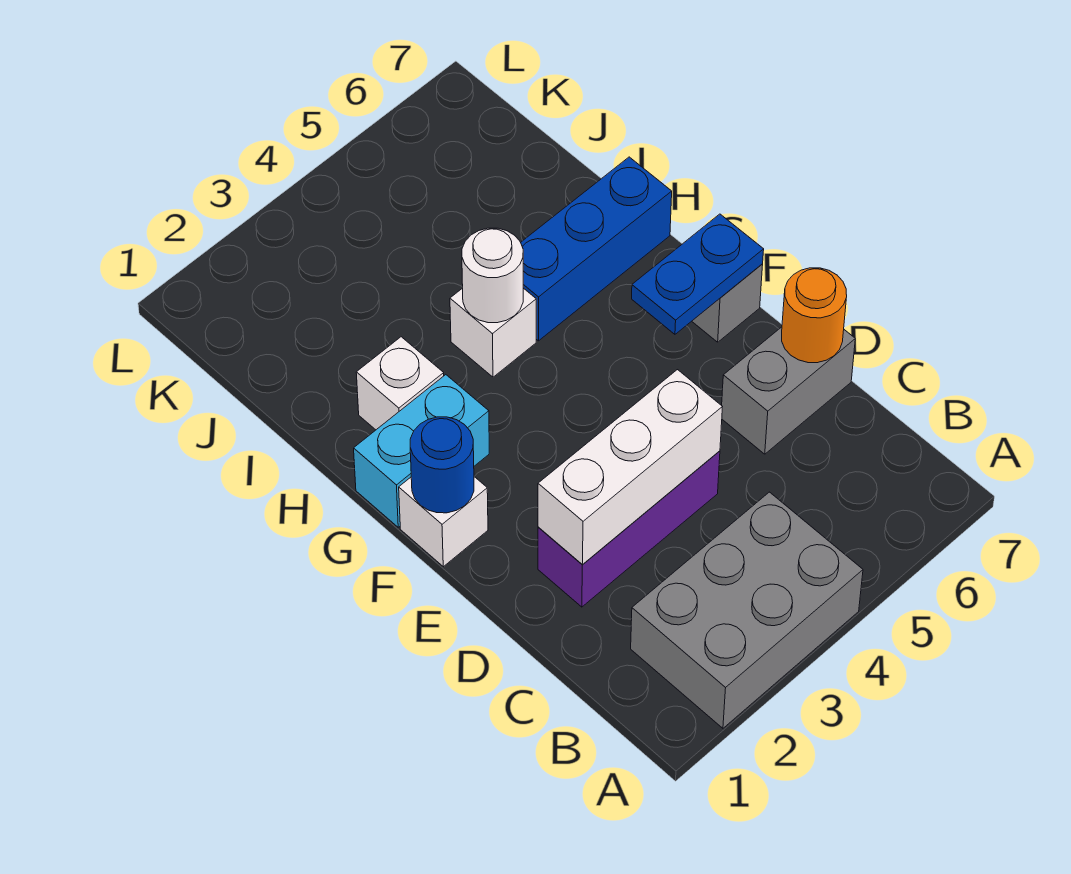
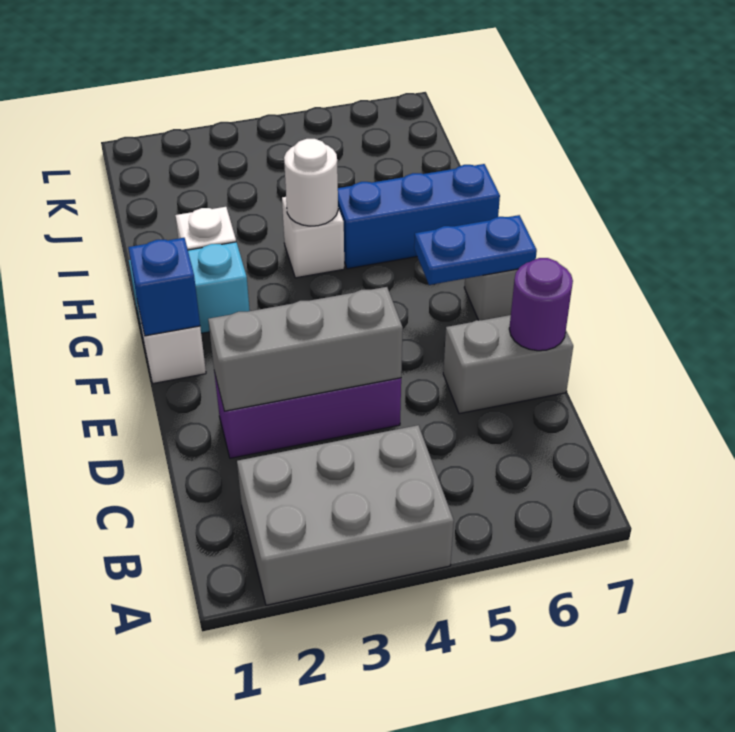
white 1x3 brick [538,370,722,564] -> grey 1x3 brick [208,287,403,411]
orange 1x1 round brick [782,268,847,363] -> purple 1x1 round brick [509,258,573,351]
blue 1x1 round brick [410,417,474,513] -> blue 1x1 brick [128,238,200,336]

